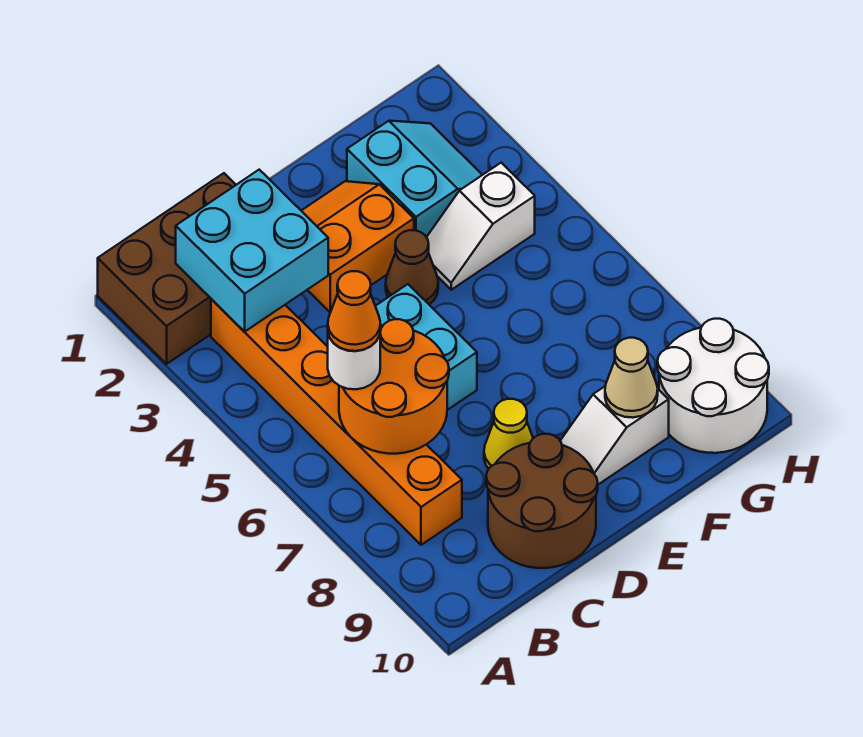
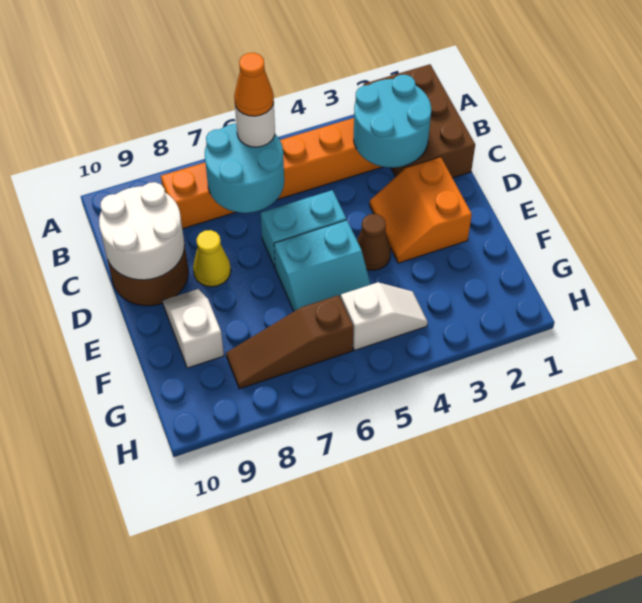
cyan 2x2 brick [176,170,328,331] -> cyan 2x2 round brick [354,75,431,168]
orange 2x2 round brick [339,319,449,454] -> cyan 2x2 round brick [205,123,284,213]
orange 2x2 slope [301,181,414,312] -> orange 2x2 slope turned to [370,157,472,263]
cyan 2x2 slope [347,121,482,237] -> cyan 2x2 slope moved to [274,220,371,311]
white 1x2 slope [427,163,535,290] -> white 1x2 slope turned to [341,282,428,350]
tan 1x1 cone [605,338,658,418] -> none
none -> brown 1x3 slope [226,295,353,389]
white 2x2 round brick [657,319,769,453] -> white 2x2 round brick moved to [99,182,185,280]

